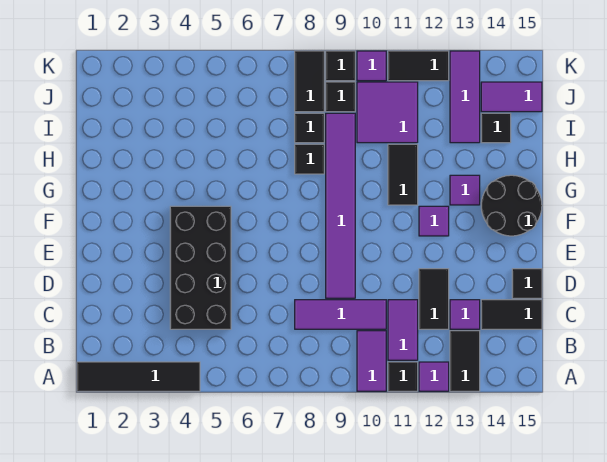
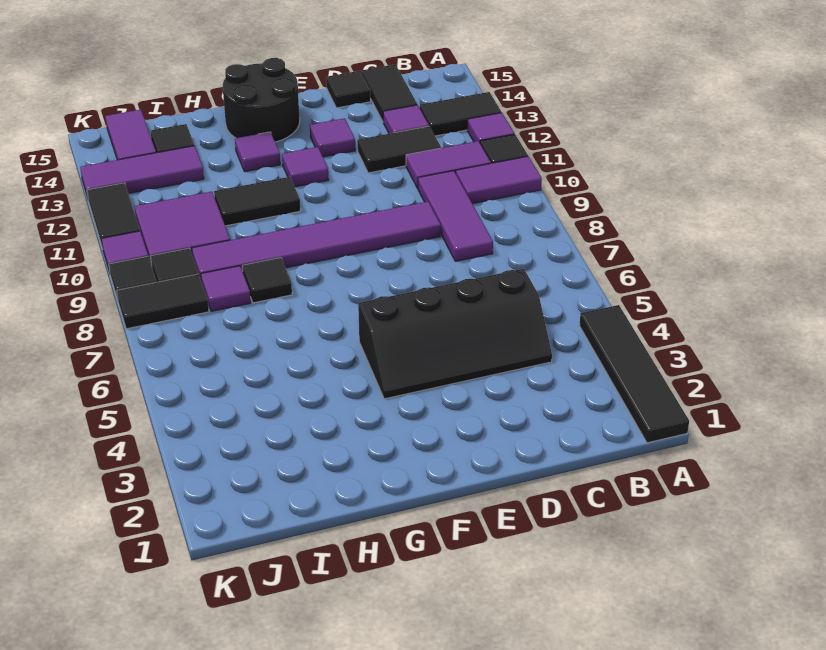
black 2x4 brick [170,206,231,329] -> black 2x4 slope [358,269,552,399]
none -> purple 1x1 tile [310,118,355,157]
black 1x1 tile [295,113,324,143] -> purple 1x1 tile [201,266,251,311]

